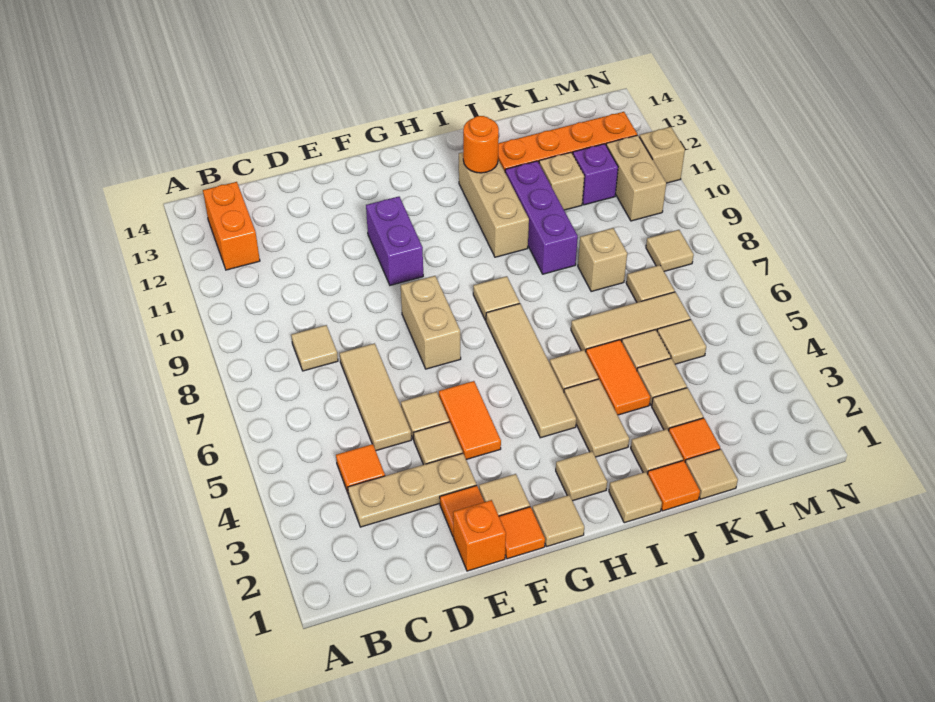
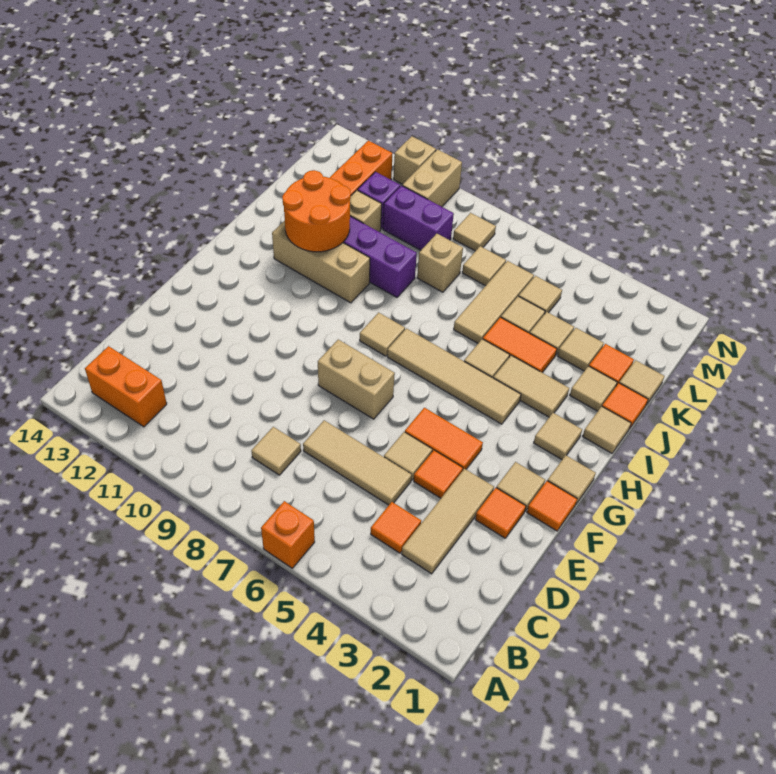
tan 1x3 plate [348,453,476,527] -> tan 1x3 tile [402,469,494,574]
orange 1x1 brick [453,500,506,571] -> orange 1x1 brick moved to [261,501,315,568]
tan 1x1 tile [414,422,463,465] -> orange 1x1 tile [414,450,463,498]
purple 1x2 brick [366,197,423,285] -> purple 1x2 brick moved to [383,186,454,250]
orange 1x1 round brick [463,116,499,173] -> orange 2x2 round brick [282,170,351,252]
tan 1x2 brick [606,135,666,221] -> tan 1x2 brick turned to [402,149,462,207]

